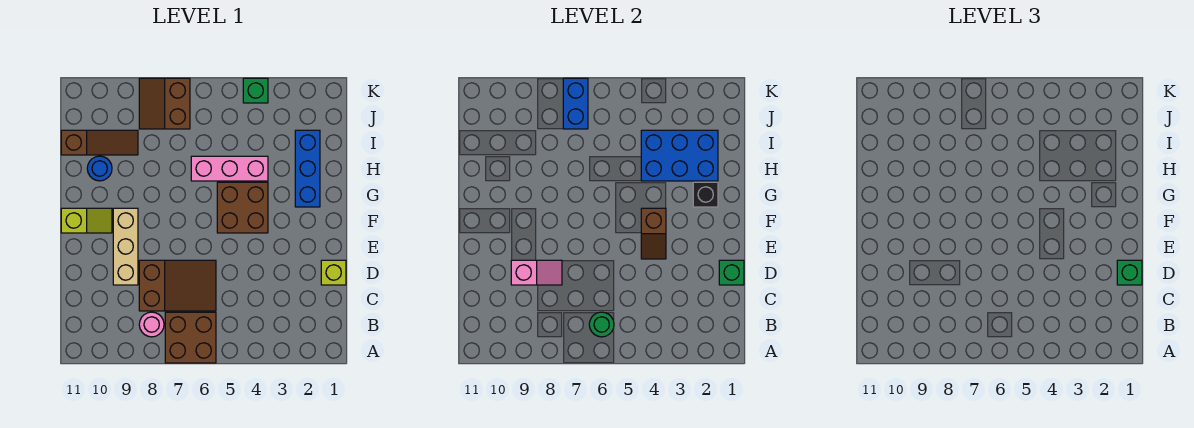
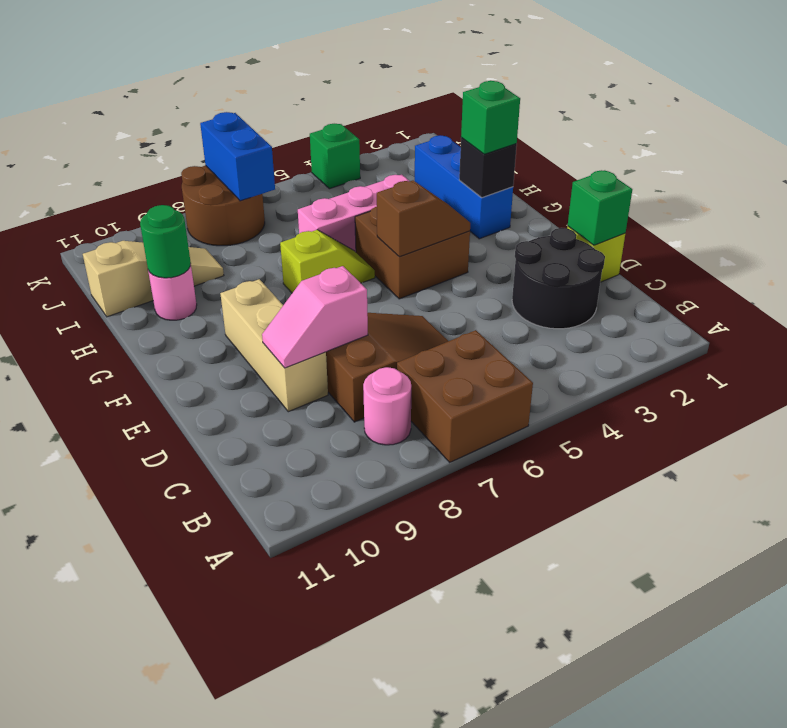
green 1x1 round brick [589,312,614,337] -> green 1x1 round brick moved to [140,205,191,278]
none -> black 2x2 round brick [512,228,605,329]
green 1x1 brick [1117,260,1142,285] -> green 1x1 brick moved to [461,81,520,154]
pink 1x2 slope [511,260,562,285] -> pink 1x2 slope turned to [262,266,368,368]
brown 1x2 slope [641,208,666,259] -> brown 1x2 slope turned to [377,181,470,257]
lime 1x2 slope [61,208,112,233] -> lime 1x2 slope moved to [280,230,375,293]
blue 2x3 brick [641,130,718,181] -> none
blue 1x1 round brick [87,156,112,181] -> pink 1x1 round brick [148,264,197,320]
brown 1x3 slope [61,130,138,155] -> tan 1x3 slope [83,241,224,317]
brown 2x2 slope [139,78,190,129] -> brown 2x2 round brick [181,166,265,246]

